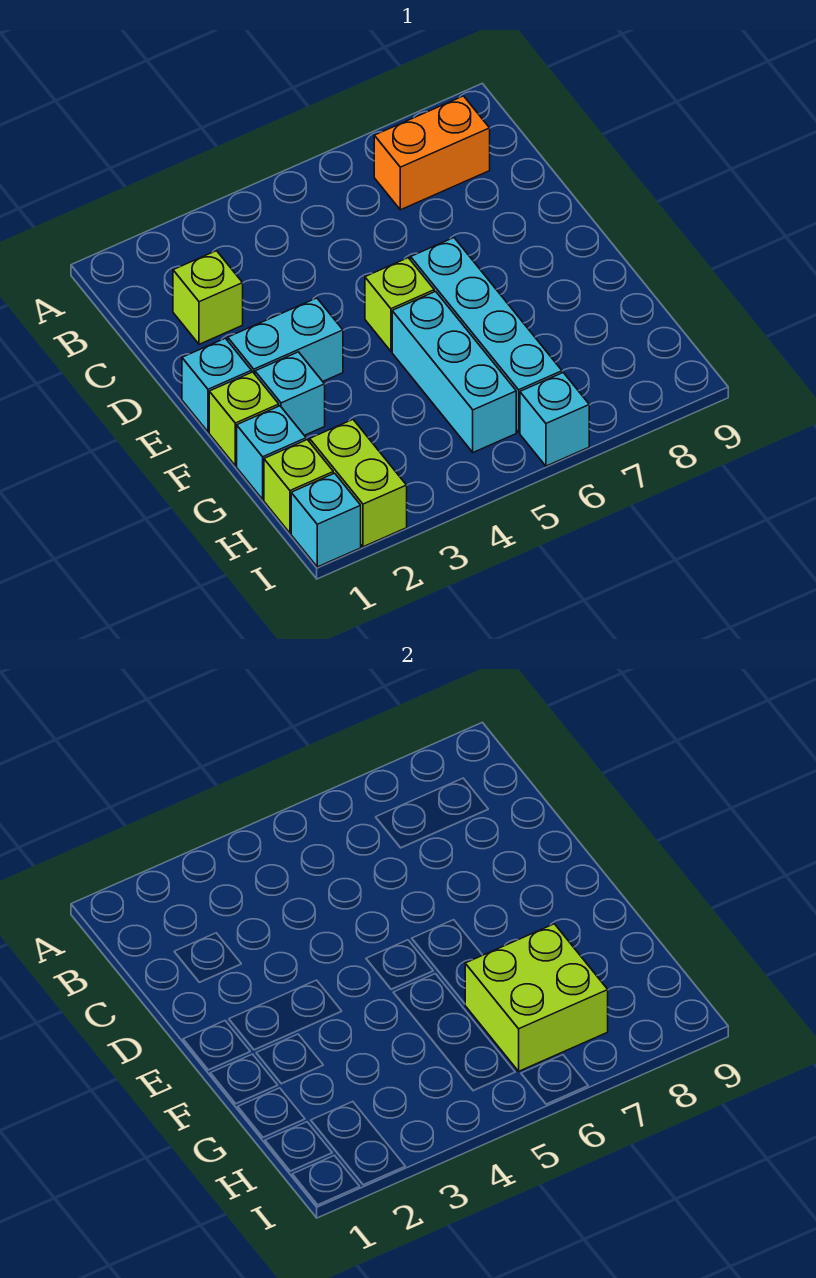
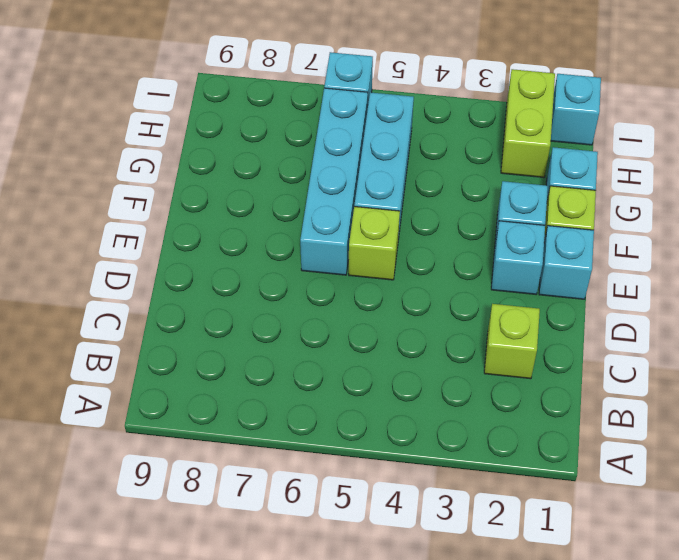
orange 1x2 brick [374,96,490,210] -> none
cyan 1x2 brick [228,298,343,381] -> cyan 1x1 brick [491,221,545,294]
lime 2x2 brick [465,924,608,1071] -> none
lime 1x1 brick [264,440,333,533] -> none

